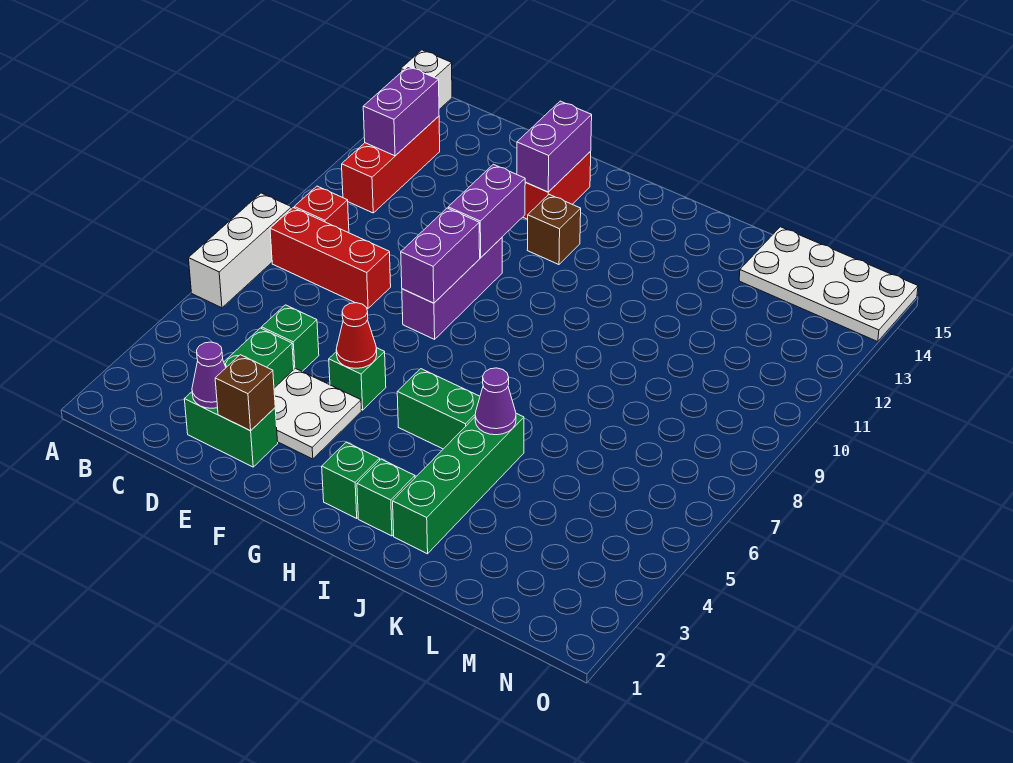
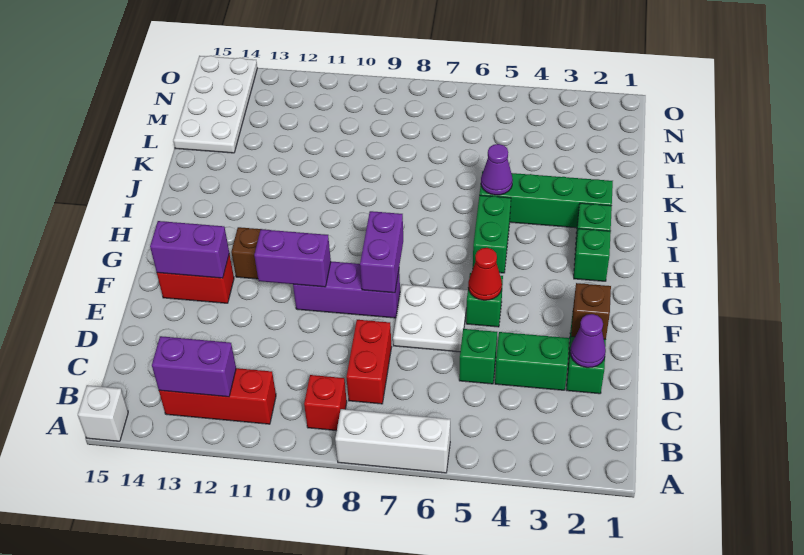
red 1x3 brick [270,208,391,308] -> red 1x2 brick [346,320,391,404]
white 2x2 plate [274,368,361,459] -> white 2x2 plate moved to [393,284,468,352]
purple 1x2 brick [401,208,480,303] -> purple 1x2 brick turned to [360,211,403,293]

